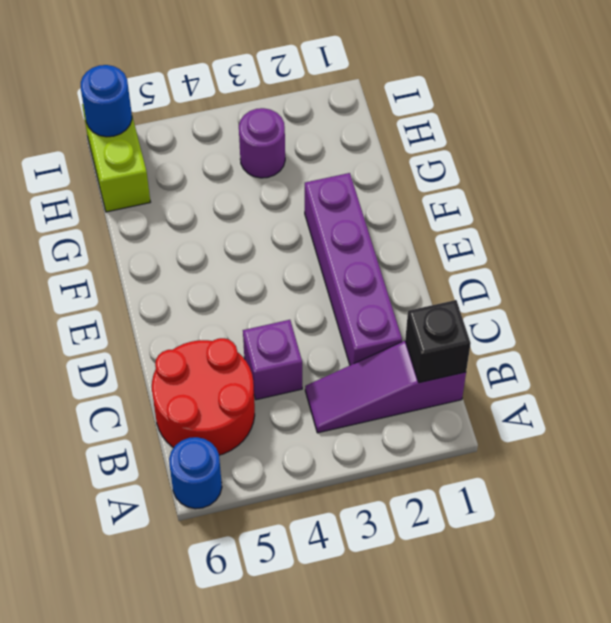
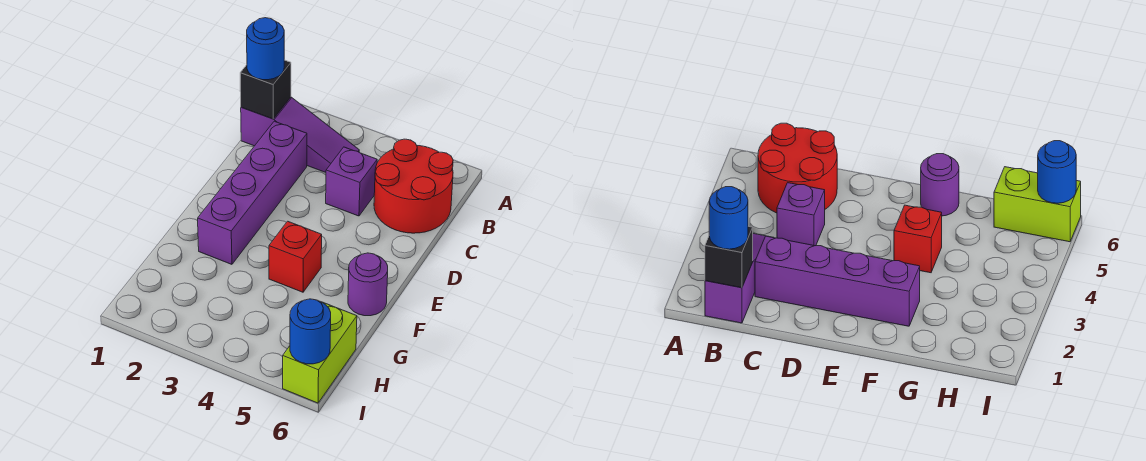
blue 1x1 round brick [169,437,222,509] -> blue 1x1 round brick moved to [247,18,284,80]
none -> red 1x1 brick [269,221,322,292]
purple 1x1 round brick [239,108,285,178] -> purple 1x1 round brick moved to [348,253,388,316]

